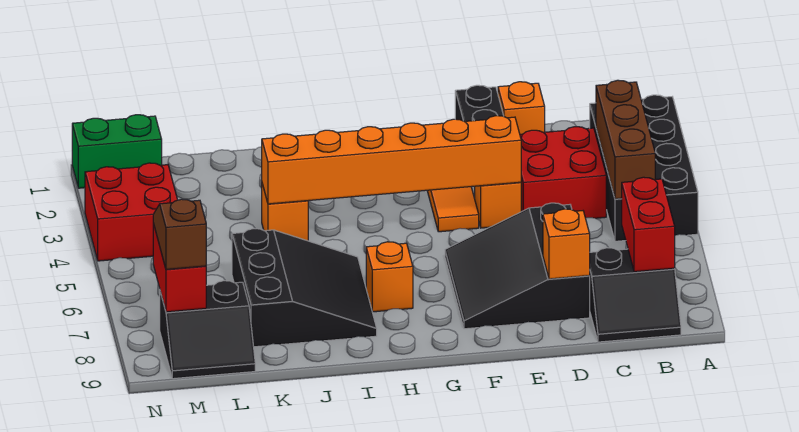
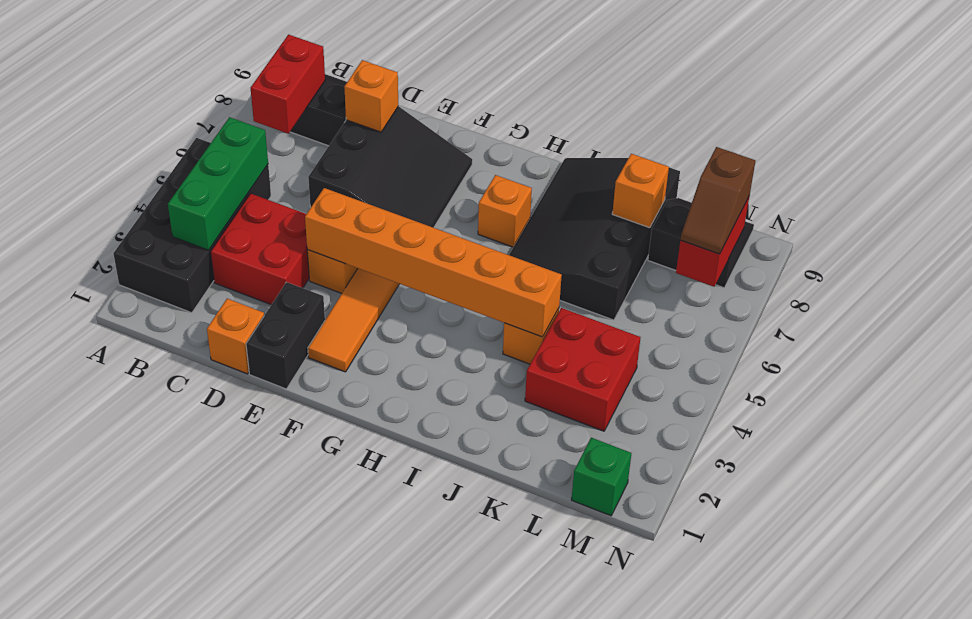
brown 1x3 brick [596,80,655,199] -> green 1x3 brick [168,117,268,250]
black 3x3 slope [232,229,377,347] -> black 3x4 slope [509,158,680,320]
none -> orange 1x1 brick [612,154,669,228]
green 1x2 brick [72,115,162,188] -> green 1x1 brick [571,438,631,516]
red 2x2 brick [85,163,177,261] -> red 2x2 brick moved to [525,308,641,431]

